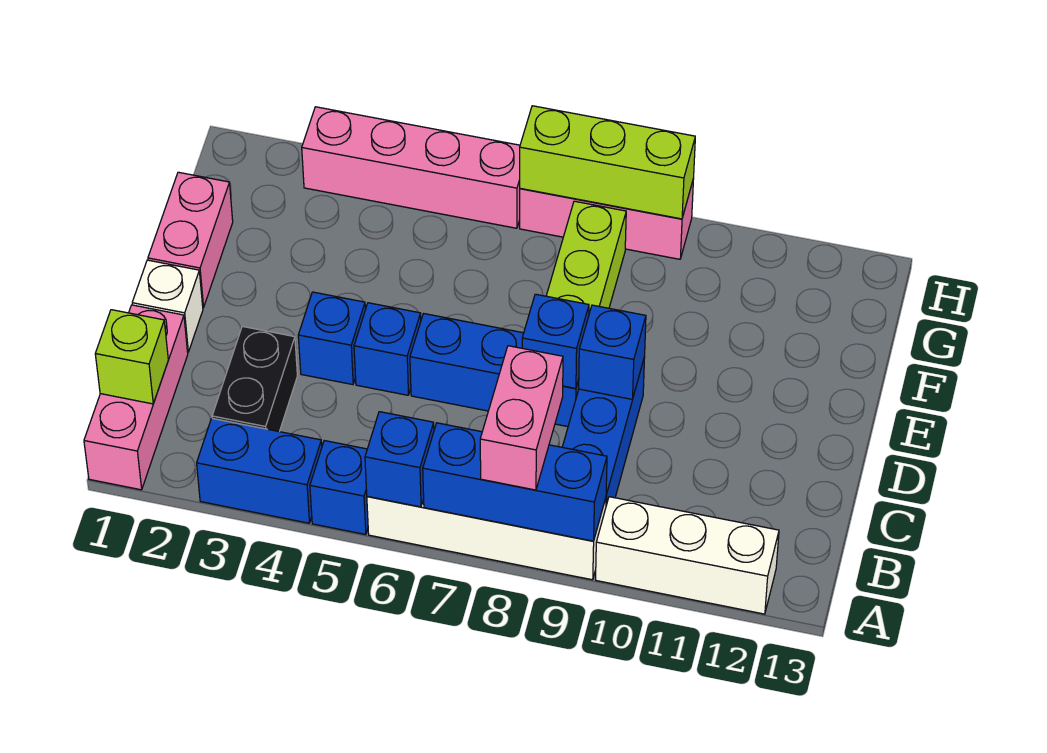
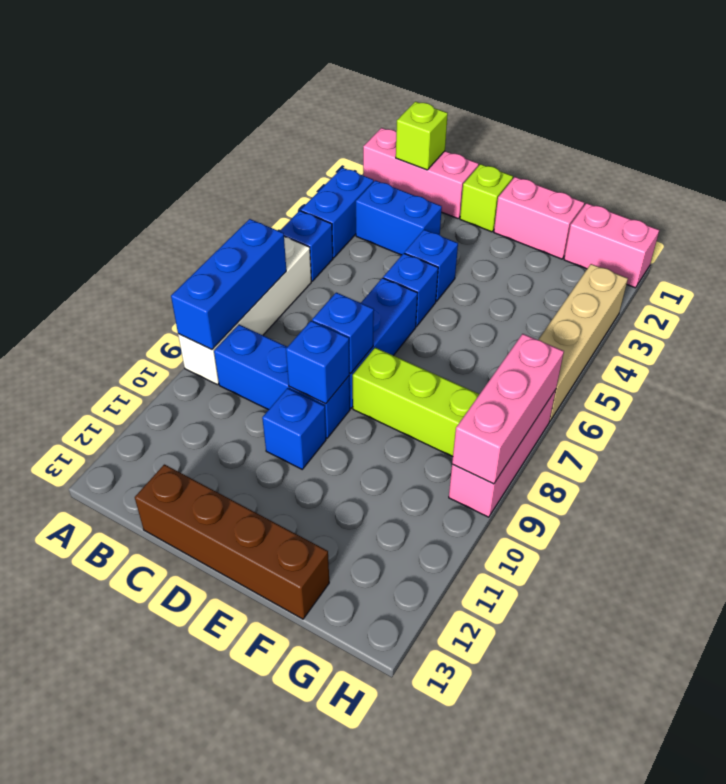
blue 1x1 brick [365,412,434,507] -> blue 1x1 brick moved to [262,388,326,469]
pink 1x2 brick [480,346,563,490] -> pink 1x2 brick moved to [564,203,659,288]
white 1x3 brick [596,497,779,614] -> none
black 1x2 brick [212,326,297,432] -> blue 1x2 brick [356,180,442,255]
none -> brown 1x4 brick [135,464,329,619]
white 1x1 brick [132,260,203,352] -> lime 1x1 brick [460,164,513,232]
pink 1x4 brick [302,107,520,228] -> tan 1x4 brick [538,264,628,421]
lime 1x3 brick [520,106,695,219] -> pink 1x3 brick [452,334,564,484]

